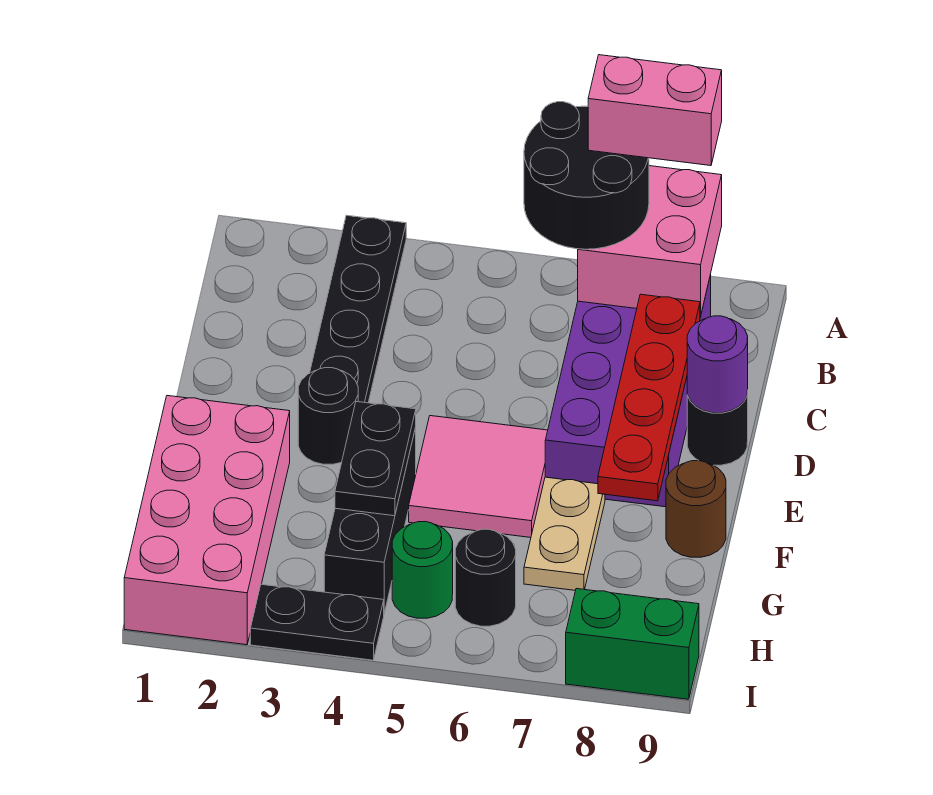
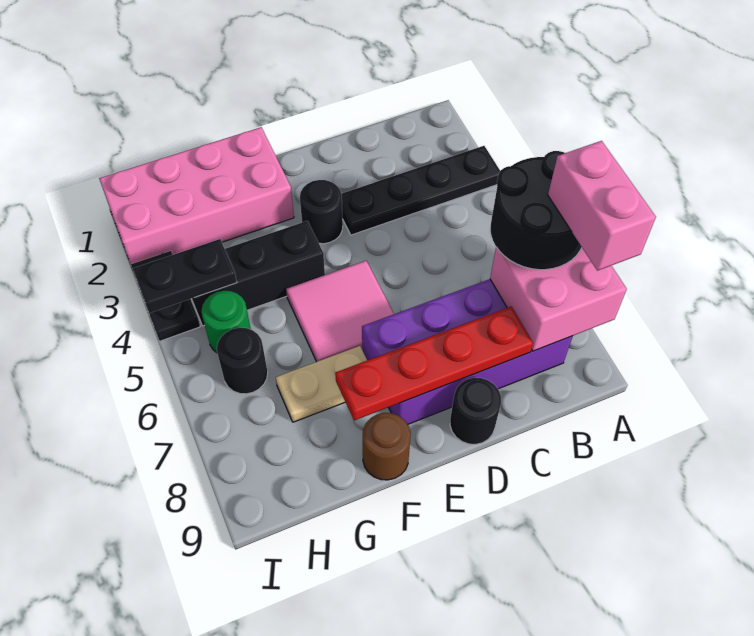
purple 1x1 round brick [687,316,748,413] -> none
black 1x2 plate [335,402,416,516] -> black 1x2 plate moved to [133,239,237,313]
green 1x2 brick [566,589,699,699] -> none

